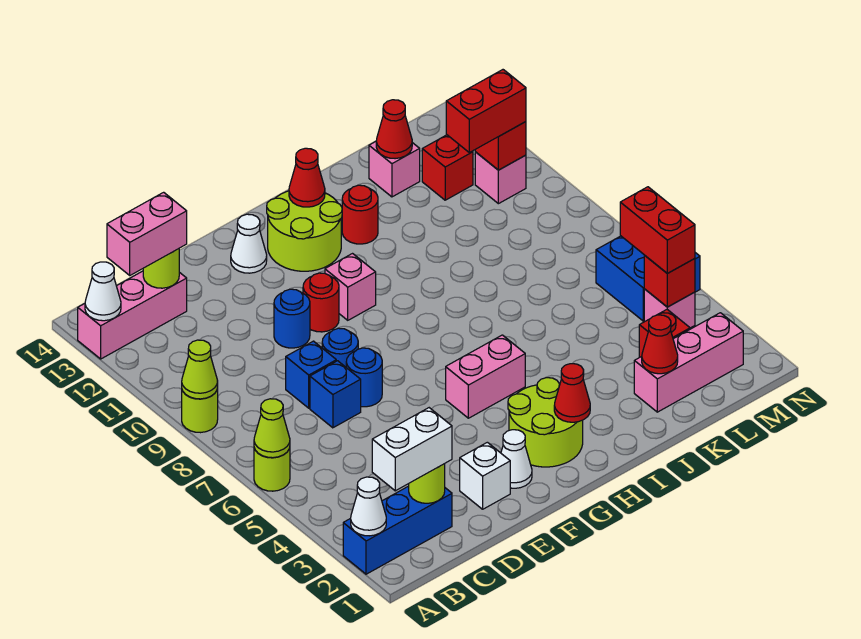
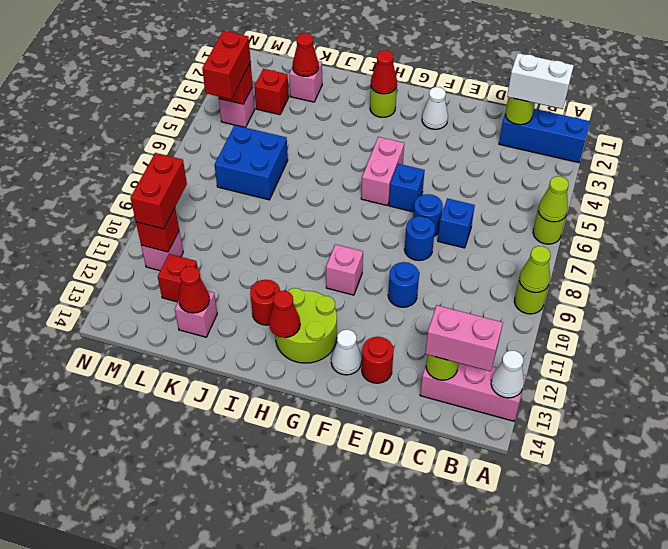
white 1x1 cone [351,477,386,536] -> none
blue 1x1 brick [286,341,336,408] -> blue 1x1 brick moved to [389,164,425,212]
white 1x1 brick [460,442,510,509] -> none
red 1x1 round brick [303,273,339,332] -> red 1x1 round brick moved to [362,337,394,383]
lime 2x2 round brick [508,378,583,467] -> lime 1x1 round brick [370,88,397,117]
pink 1x2 brick [446,335,525,418] -> pink 1x2 brick turned to [361,137,404,205]
pink 1x3 brick [634,313,743,412] -> pink 1x1 brick [289,61,322,102]
red 1x2 brick [446,70,526,153] -> red 1x2 brick turned to [131,153,187,229]
blue 2x2 brick [596,236,700,321] -> blue 2x2 brick moved to [215,125,288,200]

